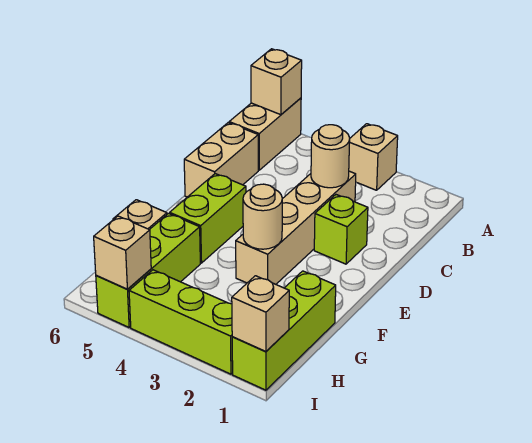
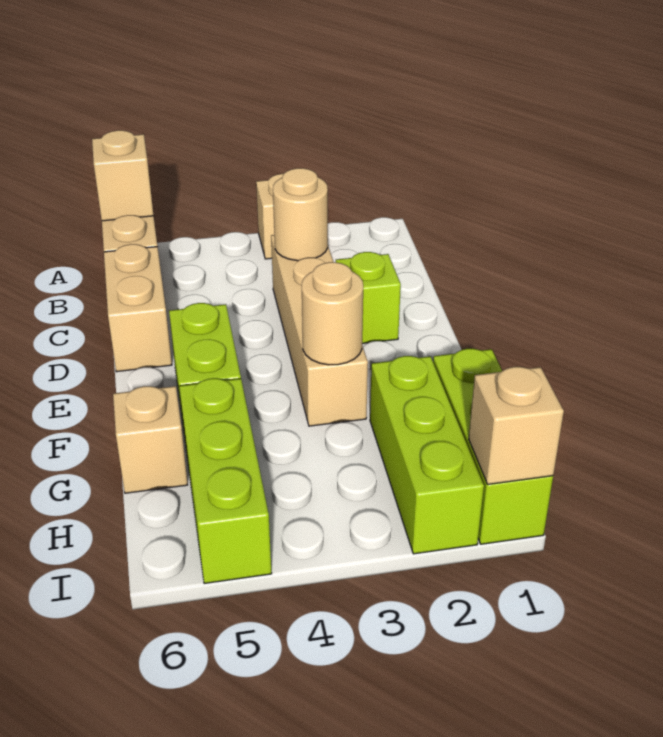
lime 1x3 brick [129,270,233,374] -> lime 1x3 brick turned to [370,356,484,554]
tan 1x1 brick [94,216,151,289] -> none

